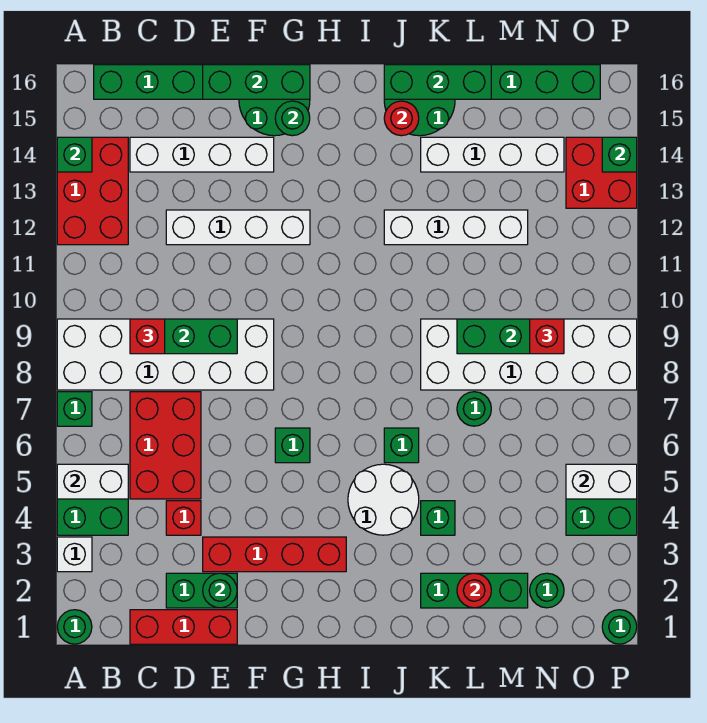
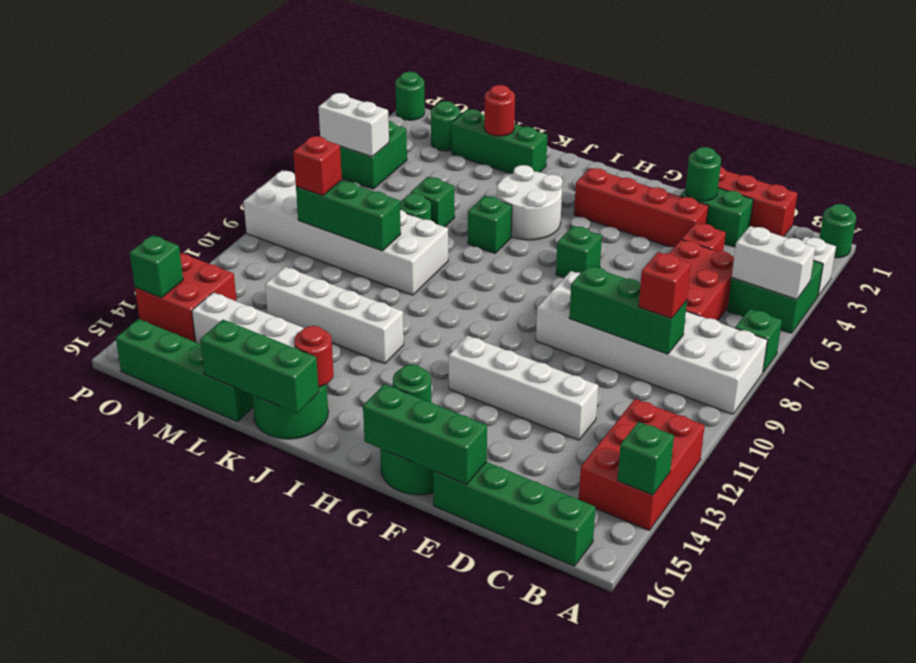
white 1x4 brick [130,137,274,172] -> none
green 1x1 brick [421,501,455,535] -> green 1x1 brick moved to [411,177,455,227]

